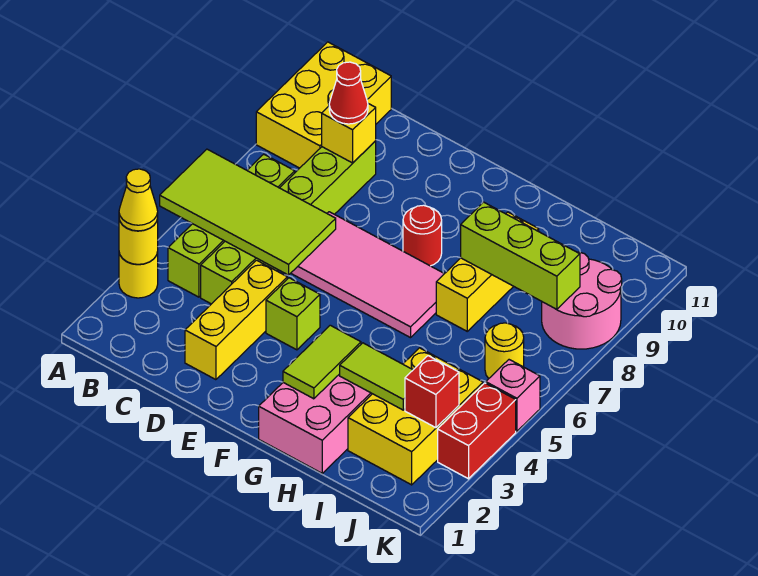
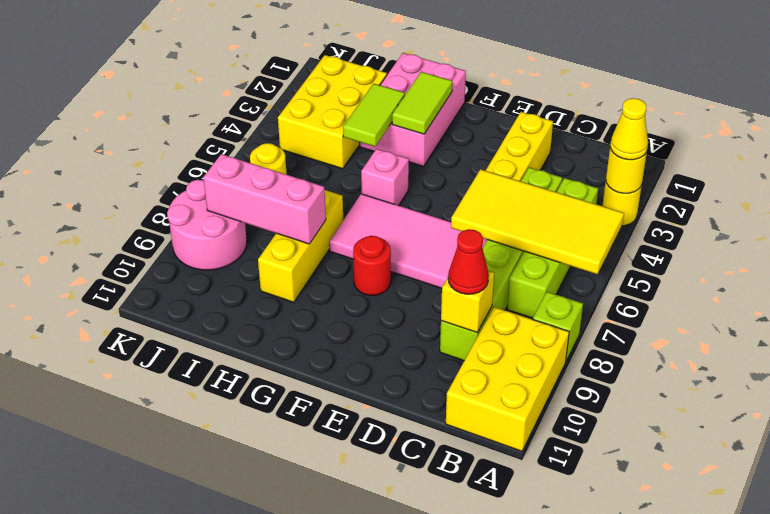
lime 2x4 tile [160,149,336,275] -> yellow 2x4 tile [451,169,624,274]
lime 1x1 brick [266,278,320,350] -> lime 1x1 brick moved to [533,292,583,361]
lime 1x2 tile [340,343,413,410] -> lime 1x2 tile turned to [343,84,405,147]
lime 1x3 brick [461,202,580,310] -> pink 1x3 brick [203,154,326,244]
red 1x1 brick [405,356,459,428] -> none
red 1x2 brick [438,383,516,479] -> none
pink 1x1 brick [486,360,540,431] -> pink 1x1 brick moved to [361,149,409,206]

